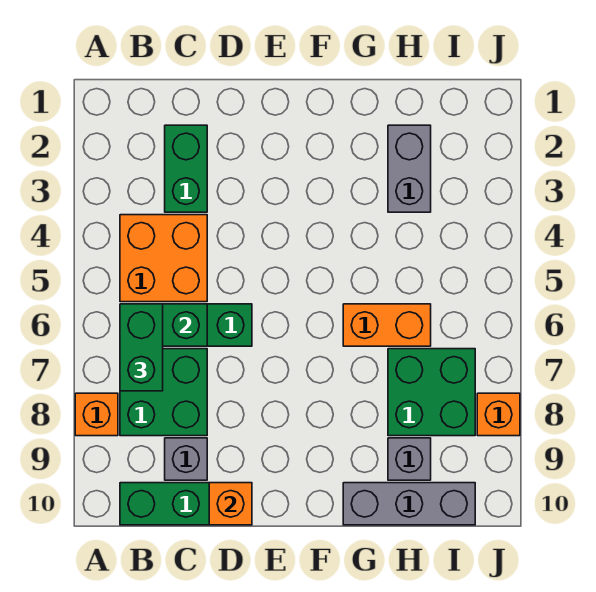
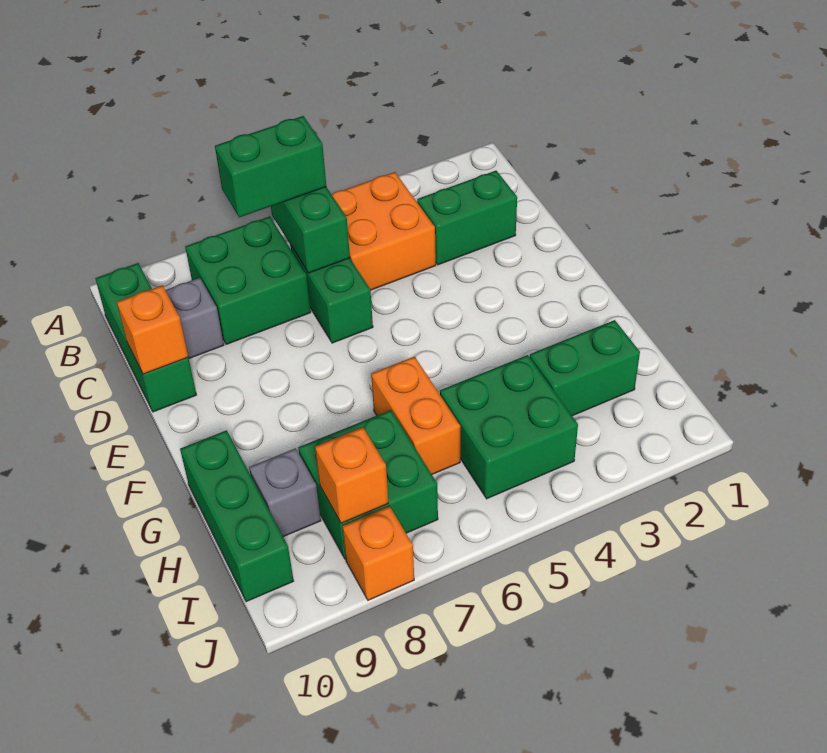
orange 1x1 brick [75,393,118,436] -> orange 1x1 brick moved to [315,427,388,523]
grey 1x3 brick [343,483,475,525] -> green 1x3 brick [180,430,294,602]
grey 1x2 brick [388,125,431,212] -> green 1x2 brick [530,320,640,416]
none -> green 2x2 brick [440,355,578,499]

